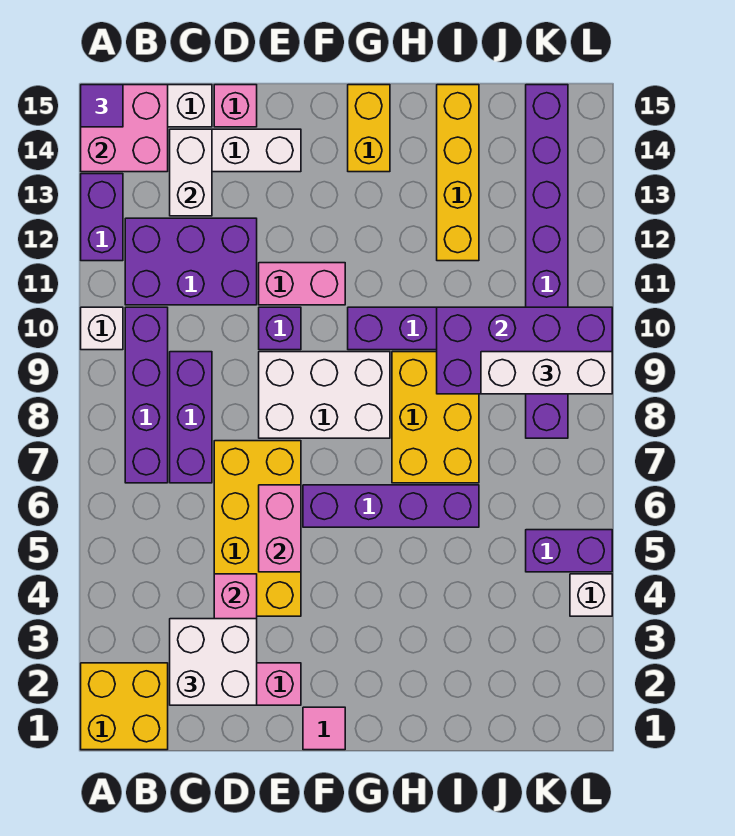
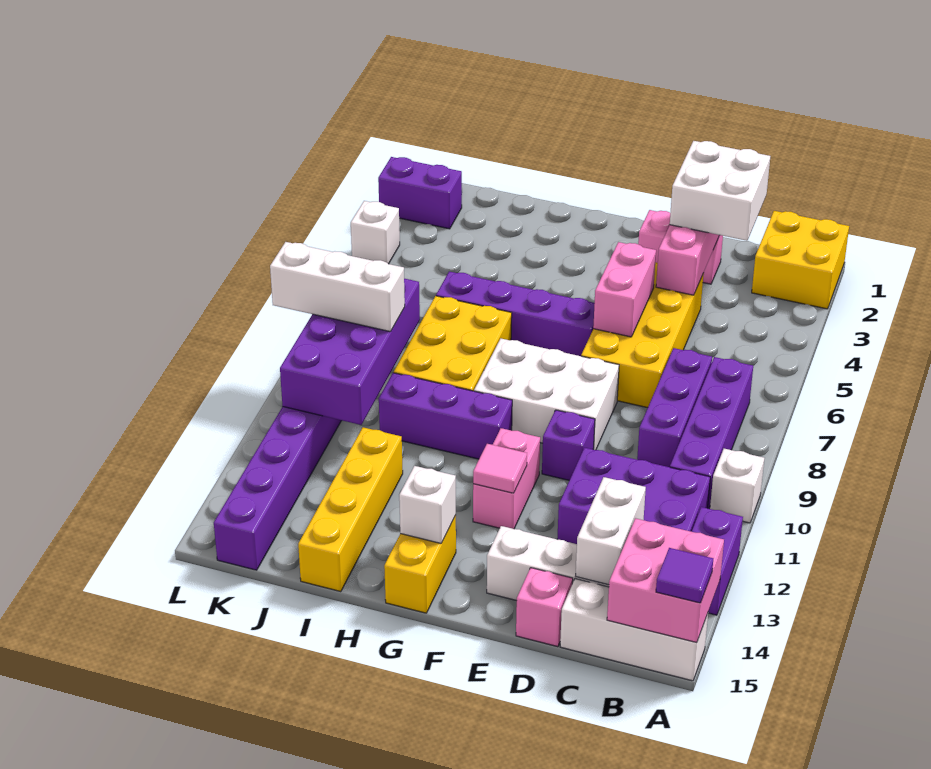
pink 1x2 brick [259,263,345,305] -> pink 1x2 brick turned to [473,428,540,529]
pink 1x1 tile [303,707,345,750] -> pink 1x1 tile moved to [473,444,527,493]
none -> white 1x1 brick [399,466,456,543]
purple 2x4 brick [437,307,612,394] -> purple 2x4 brick turned to [280,279,420,425]
purple 1x2 brick [526,530,612,572] -> purple 1x2 brick moved to [378,157,462,229]

